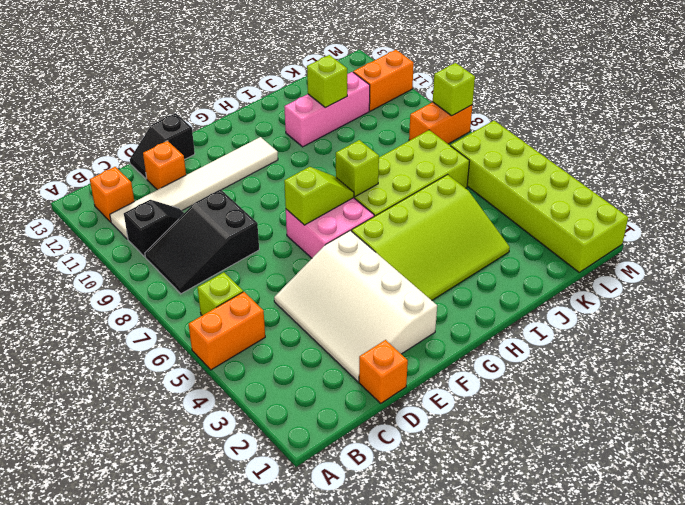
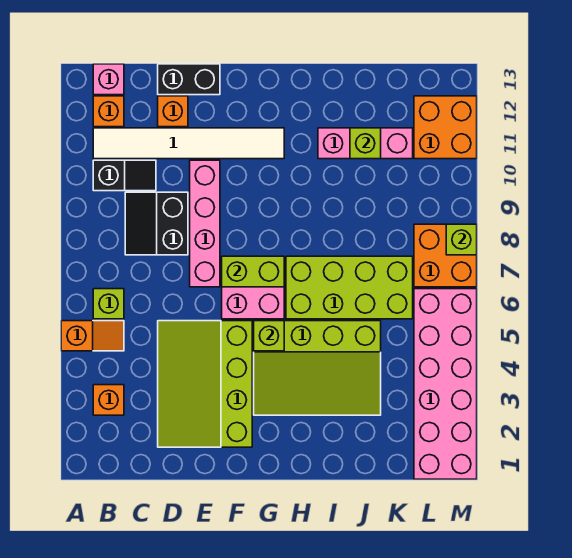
orange 1x2 brick [189,292,265,370] -> orange 1x2 slope [61,321,124,351]
black 2x3 slope [145,189,259,294] -> black 2x2 slope [125,192,188,255]
none -> pink 1x1 brick [93,64,124,95]
orange 1x1 brick [359,340,408,403] -> orange 1x1 brick moved to [93,385,124,415]
white 3x4 slope [274,231,437,382] -> lime 3x4 slope [158,321,252,447]
black 1x2 slope [130,113,195,179] -> black 1x2 brick [158,64,220,95]
none -> pink 1x4 brick [190,160,220,287]
lime 1x2 slope [284,167,354,225] -> lime 1x2 brick [222,256,284,287]
lime 1x1 brick [336,140,379,197] -> lime 1x1 brick moved to [254,321,284,351]
lime 2x6 brick [451,121,628,272] -> pink 2x6 brick [414,289,477,479]
orange 1x2 brick [409,102,472,144] -> orange 2x2 brick [414,224,477,287]
orange 1x2 brick [353,50,414,111] -> orange 2x2 brick [414,96,477,159]

